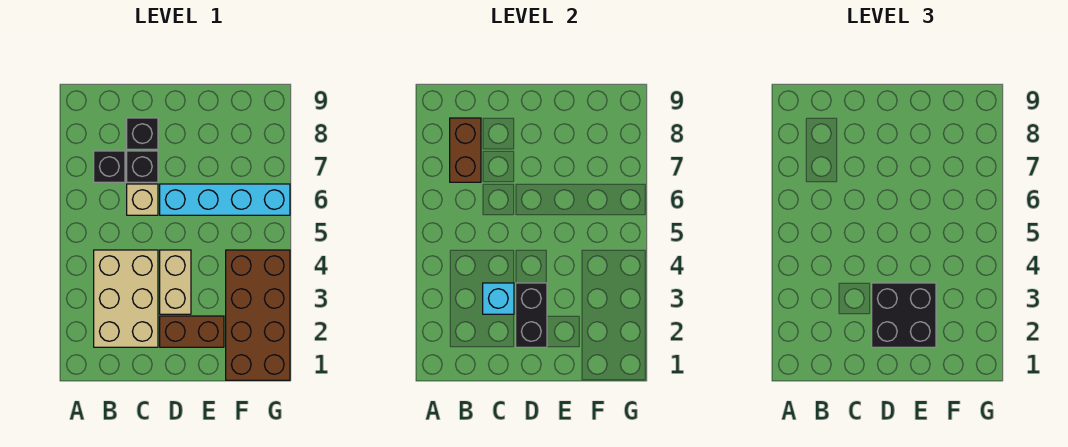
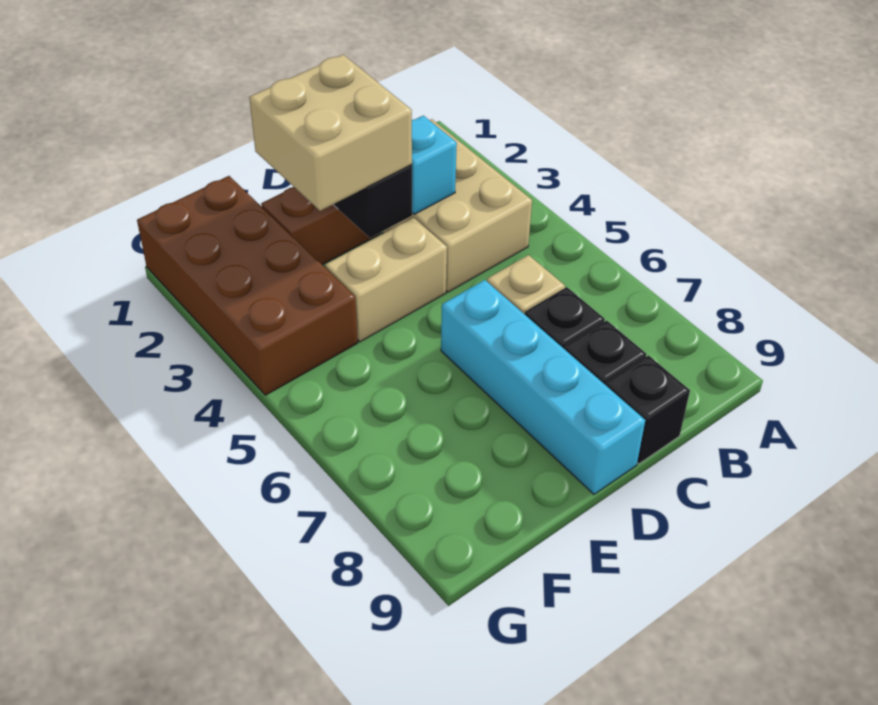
black 1x1 brick [94,151,125,182] -> black 1x1 brick moved to [606,356,690,464]
brown 1x2 brick [450,118,481,182] -> none
black 2x2 brick [872,283,936,347] -> tan 2x2 brick [249,55,412,211]
tan 1x2 brick [160,250,191,314] -> tan 1x2 brick turned to [325,218,447,342]
cyan 1x4 brick [160,184,290,215] -> cyan 1x4 brick turned to [441,280,645,494]

